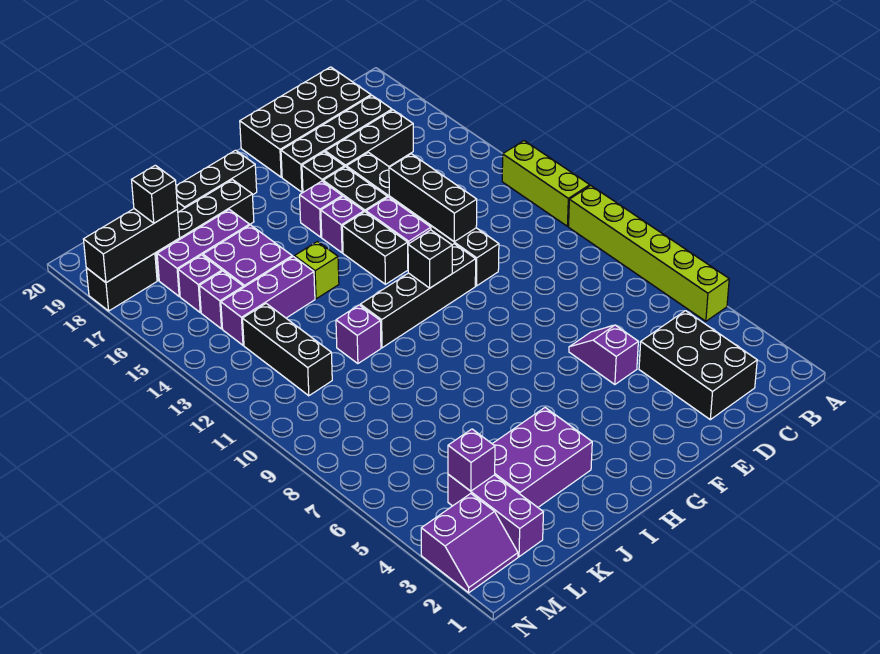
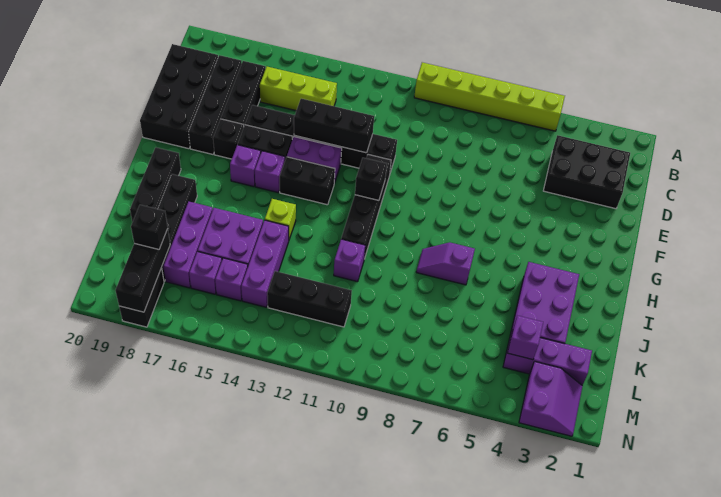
lime 1x3 brick [502,141,590,226] -> lime 1x3 brick moved to [260,67,337,111]
purple 1x2 slope [569,325,638,385] -> purple 1x2 slope moved to [416,243,475,285]

